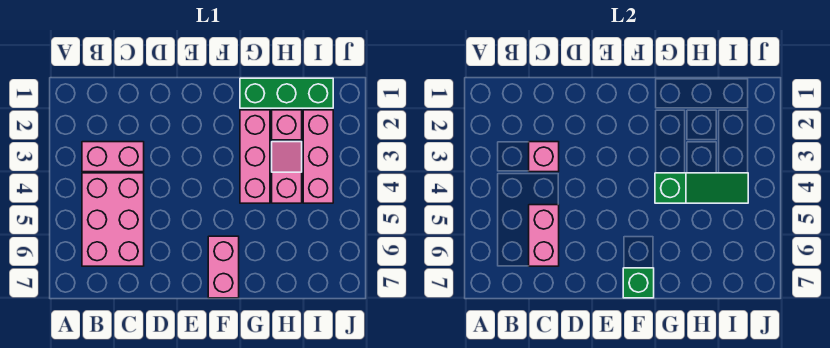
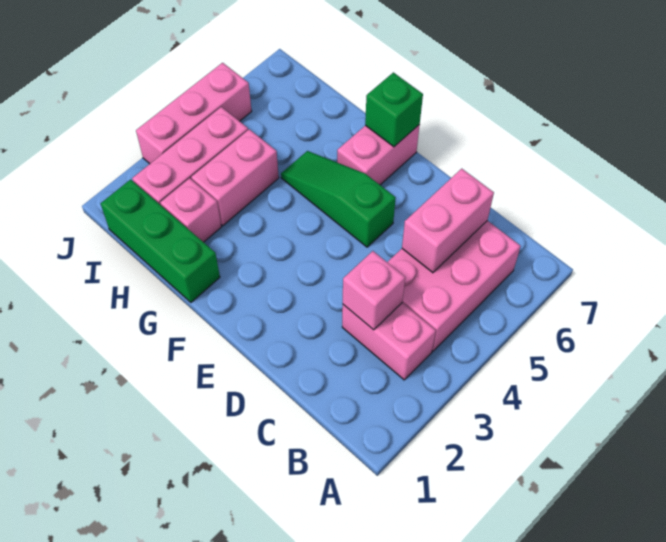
pink 1x3 brick [240,110,270,203] -> pink 1x3 brick moved to [136,63,252,164]
green 1x3 slope [655,173,748,203] -> green 1x3 slope moved to [281,151,396,247]
pink 1x2 slope [272,142,302,203] -> pink 1x2 brick [191,129,279,226]

